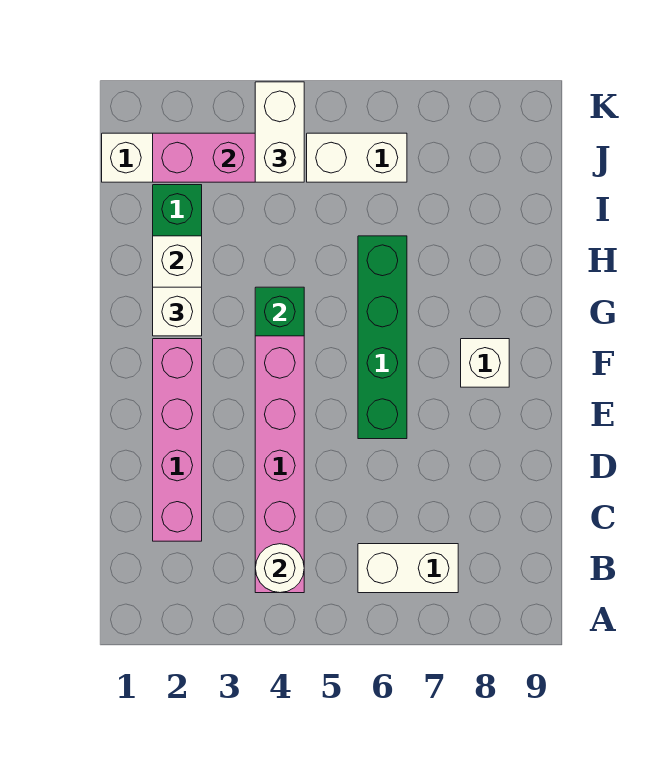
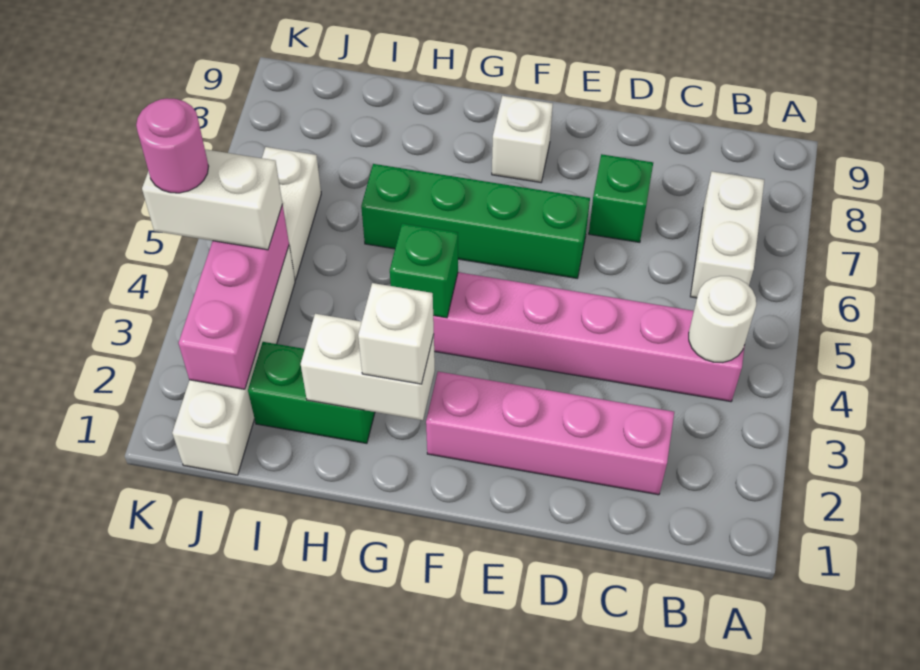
none -> green 1x1 brick [589,154,653,242]
none -> pink 1x1 round brick [136,98,209,193]

